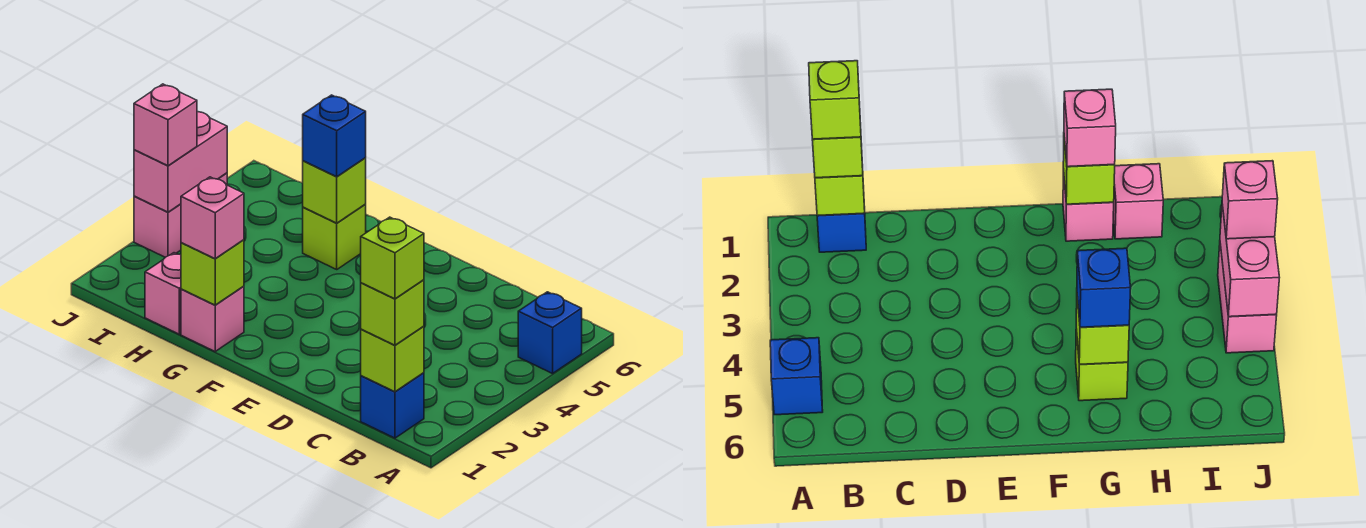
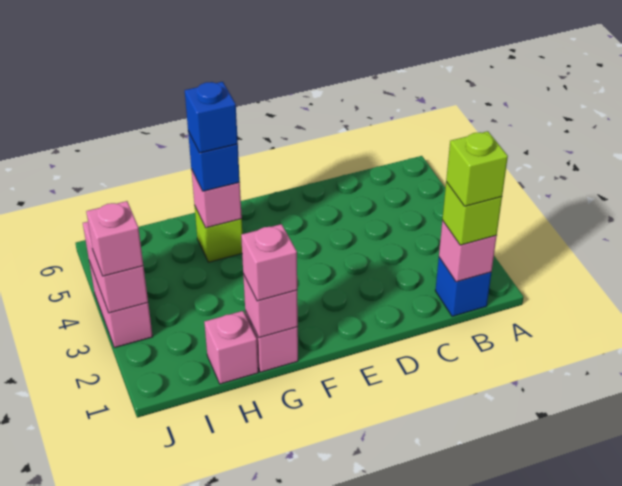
blue 1x1 brick [518,292,582,374] -> blue 1x1 brick moved to [185,82,238,153]
lime 1x1 brick [361,326,424,392] -> pink 1x1 brick [439,220,497,282]
lime 1x1 brick [181,240,244,305] -> pink 1x1 brick [243,274,298,338]
lime 1x1 brick [303,158,366,223] -> pink 1x1 brick [191,169,242,228]

